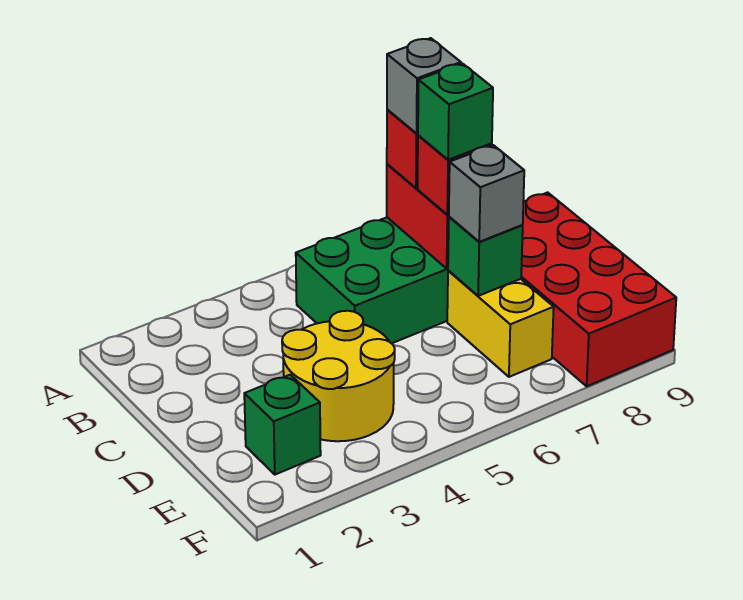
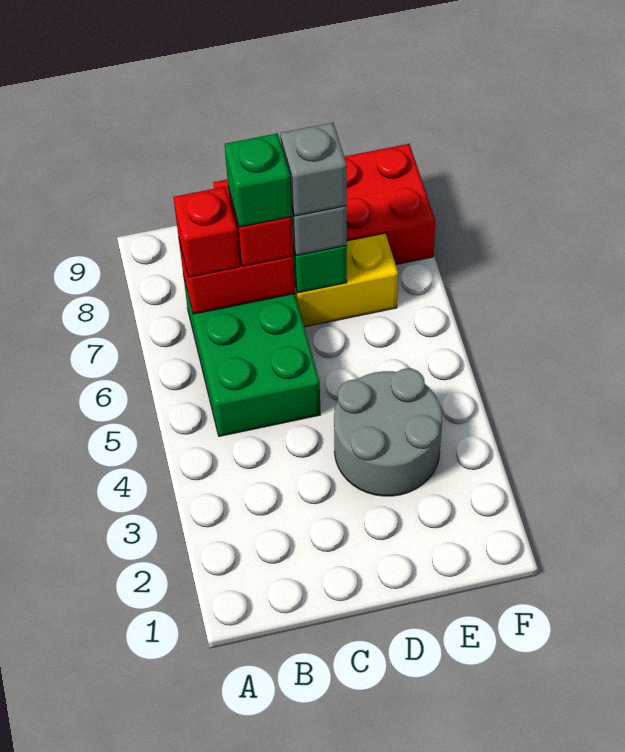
grey 1x1 brick [387,38,461,133] -> grey 1x1 brick moved to [281,123,347,216]
yellow 2x2 round brick [282,311,395,441] -> grey 2x2 round brick [334,368,442,496]
green 1x1 brick [244,375,321,475] -> none

